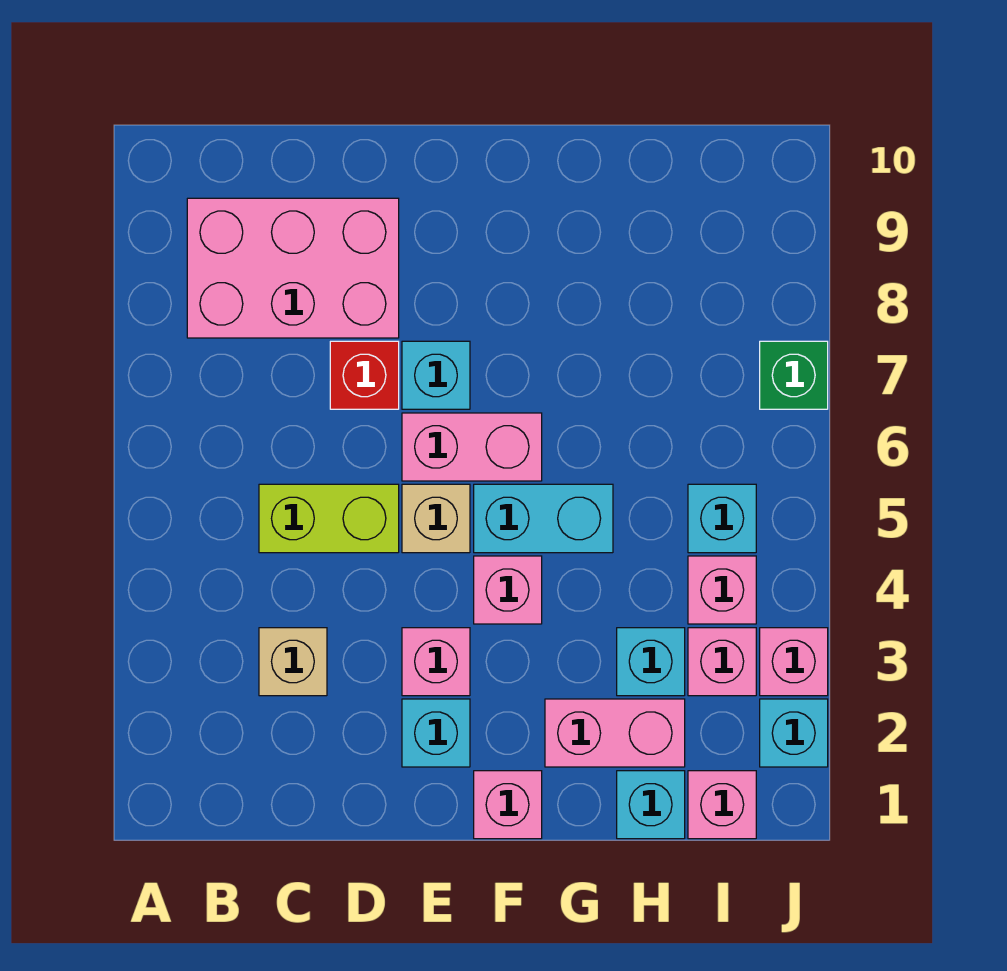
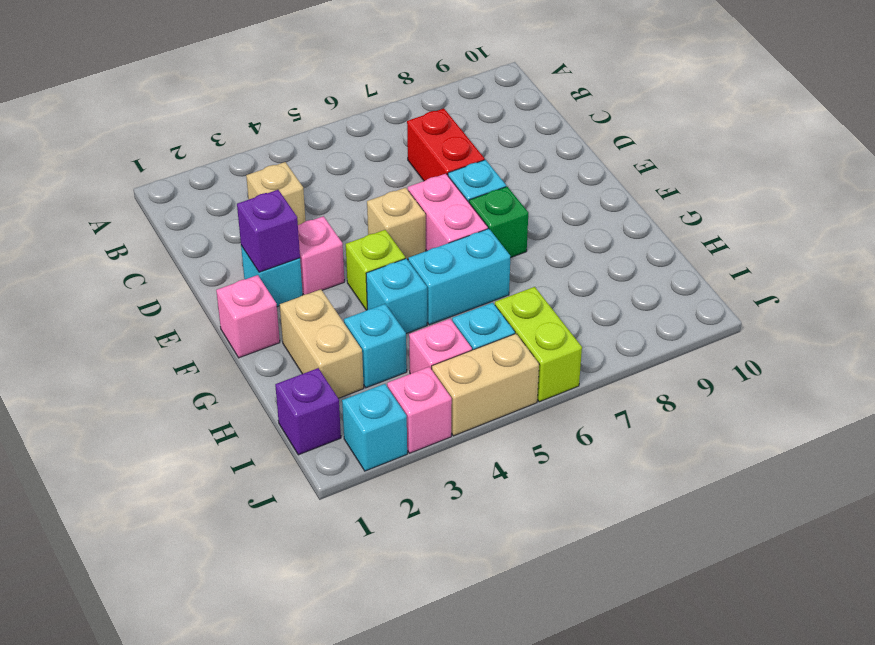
pink 2x3 brick [187,198,399,338] -> none
lime 1x2 brick [259,484,399,553] -> lime 1x2 brick moved to [495,287,582,402]
red 1x1 brick [330,341,399,409] -> red 1x2 brick [407,109,485,181]
none -> purple 1x1 brick [237,190,300,272]
pink 1x1 brick [474,556,542,624] -> lime 1x1 brick [346,230,405,310]
cyan 1x2 brick [474,484,613,553] -> cyan 1x2 brick turned to [408,229,510,325]
pink 1x2 brick [545,699,685,767] -> tan 1x2 brick [280,289,364,398]
cyan 1x1 brick [617,771,685,839] -> cyan 1x1 brick moved to [366,259,427,334]
pink 1x1 brick [688,771,756,839] -> purple 1x1 brick [275,368,341,455]
pink 1x1 brick [688,628,756,696] -> none
none -> tan 1x2 brick [432,334,539,436]
green 1x1 brick [760,341,828,409] -> green 1x1 brick moved to [469,187,528,258]

